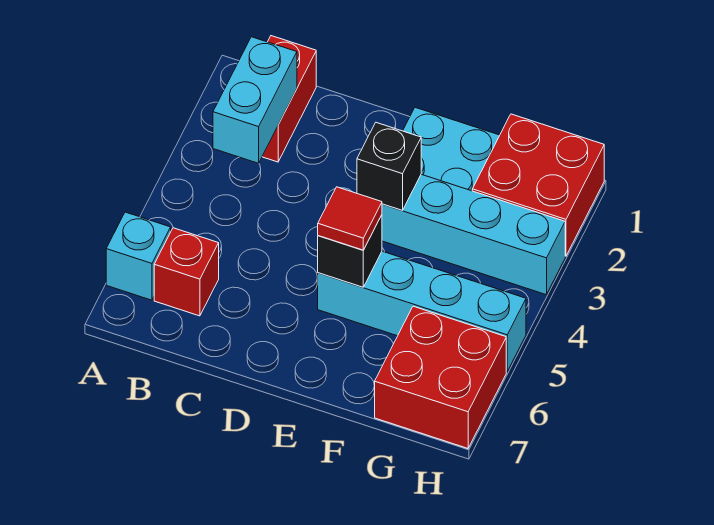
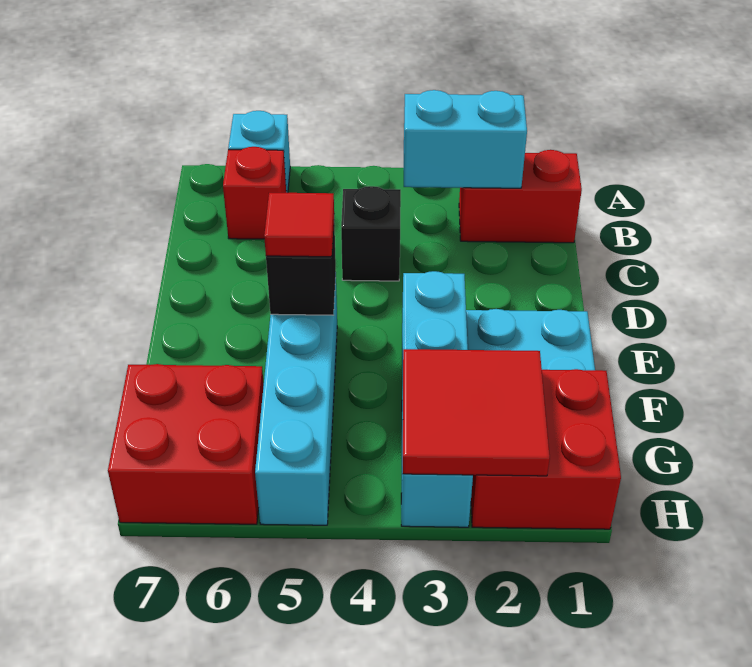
black 1x1 brick [357,123,421,210] -> black 1x1 brick moved to [341,186,401,281]
none -> red 2x2 tile [403,349,550,476]

